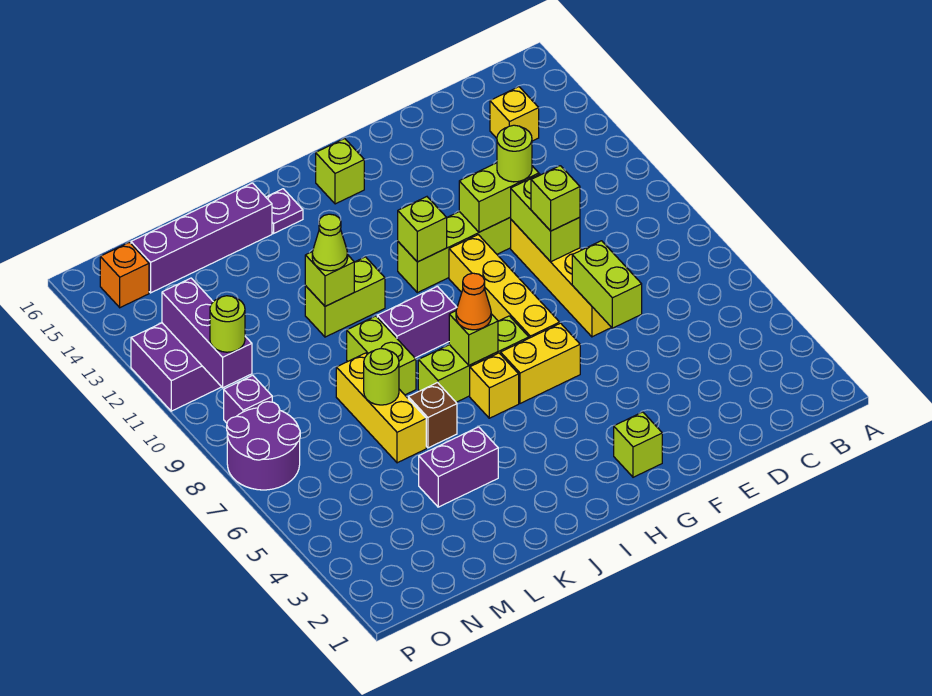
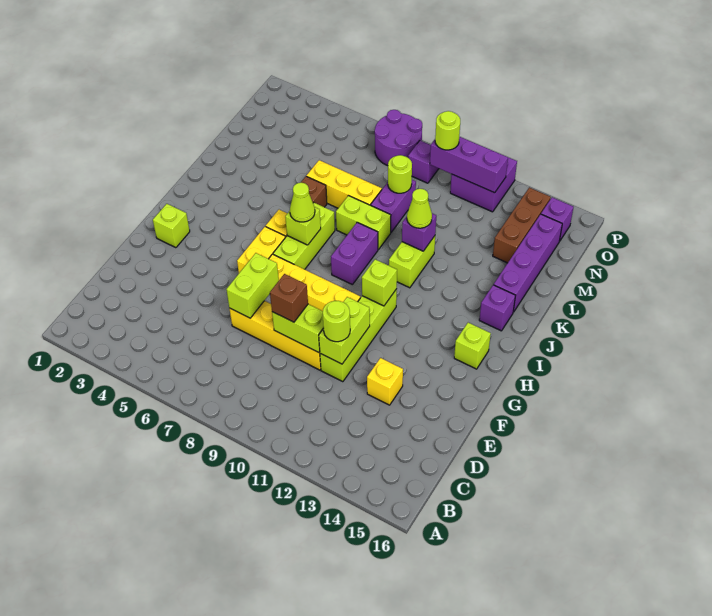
yellow 1x1 brick [490,87,539,141] -> yellow 1x1 brick moved to [367,358,403,405]
lime 1x2 brick [572,241,642,328] -> lime 1x2 brick turned to [226,253,279,318]
lime 1x1 brick [531,166,580,231] -> brown 1x1 brick [270,274,308,322]
orange 1x1 cone [456,273,491,330] -> lime 1x1 cone [290,183,315,222]
purple 1x1 plate [266,189,303,233] -> purple 1x1 brick [479,285,516,331]
purple 1x2 brick [419,427,498,507] -> purple 1x2 brick moved to [371,180,416,232]
lime 1x1 brick [305,252,354,306] -> purple 1x1 brick [402,213,436,251]
lime 1x1 round brick [364,349,399,405] -> lime 1x1 round brick moved to [388,155,412,193]
none -> brown 1x3 brick [493,187,551,263]
orange 1x1 brick [100,242,149,308] -> purple 1x1 brick [541,197,573,240]

